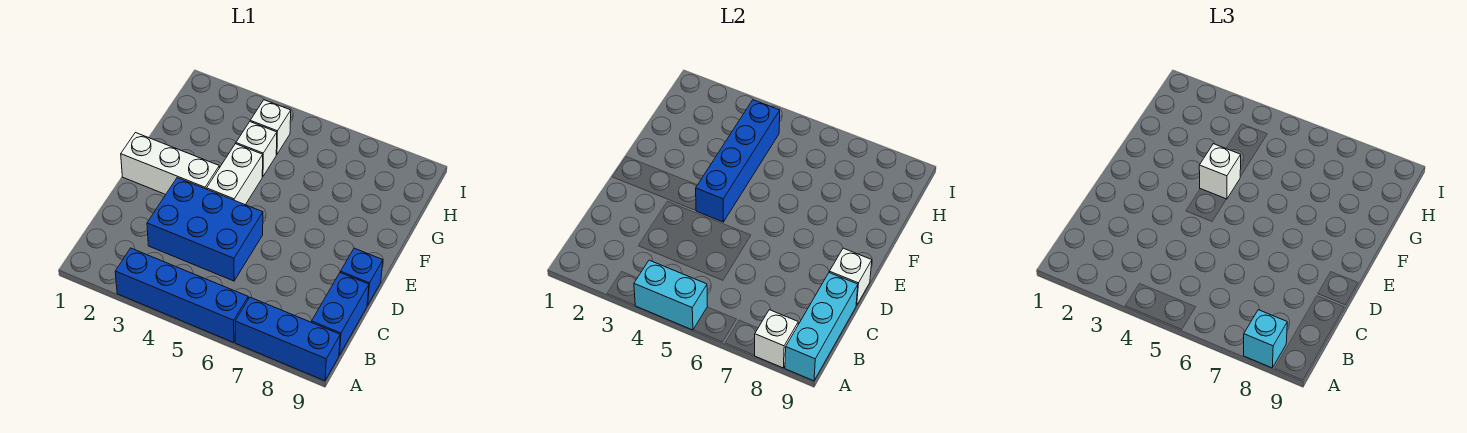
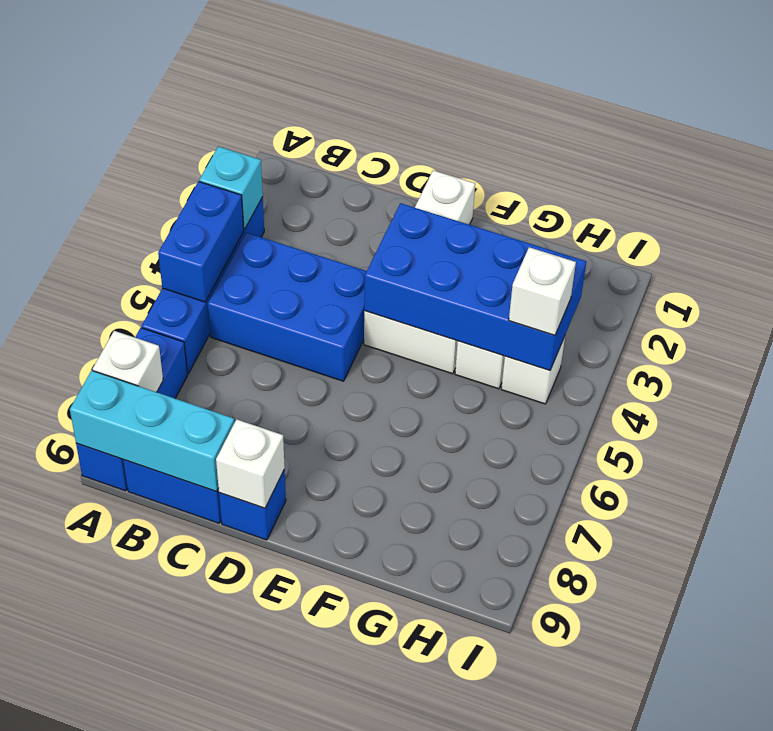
cyan 1x2 brick [634,260,708,330] -> blue 1x2 brick [158,182,244,302]
cyan 1x1 brick [1244,310,1287,368] -> cyan 1x1 brick moved to [199,146,263,230]
blue 2x3 brick [147,178,263,281] -> blue 2x3 brick turned to [208,233,367,381]
blue 1x4 brick [696,100,780,222] -> blue 2x4 brick [364,203,586,371]
white 1x1 brick [1199,144,1241,199] -> white 1x1 brick moved to [509,247,576,335]

